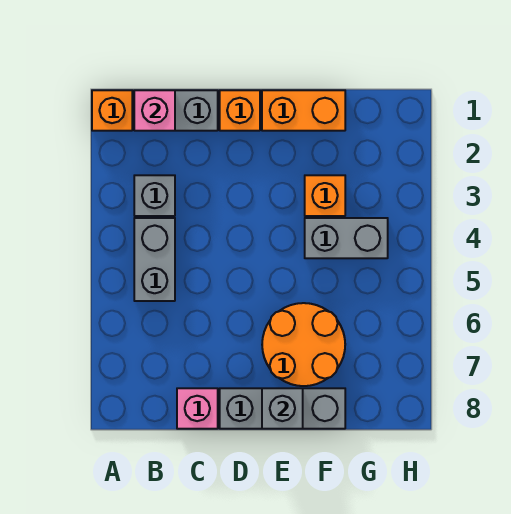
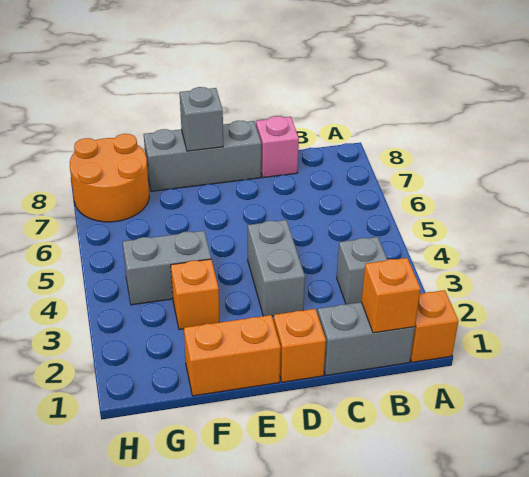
pink 1x1 brick [134,90,175,131] -> orange 1x1 brick [361,258,421,333]
grey 1x2 brick [134,218,175,301] -> grey 1x2 brick moved to [248,220,305,316]
orange 2x2 round brick [262,303,345,386] -> orange 2x2 round brick moved to [70,134,149,222]

